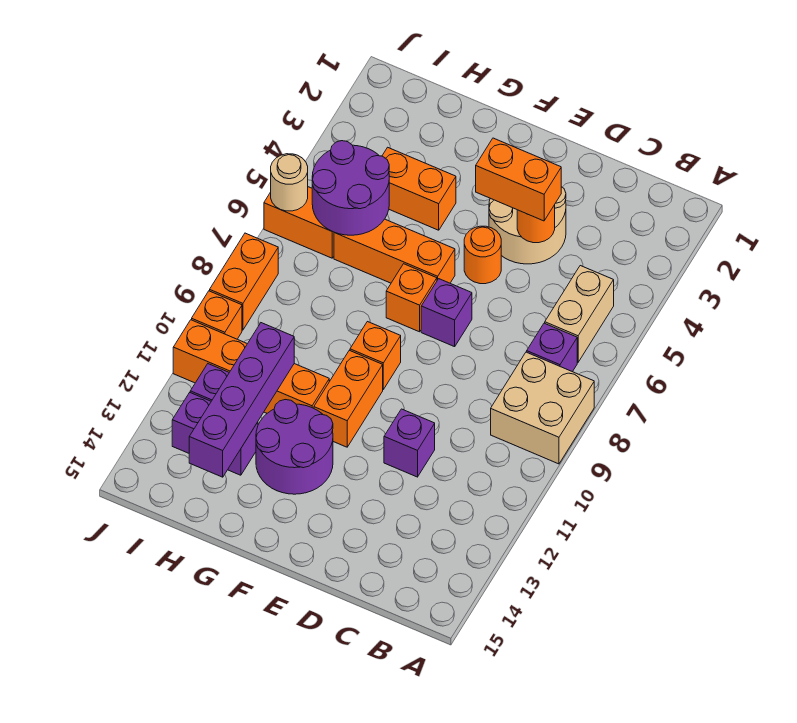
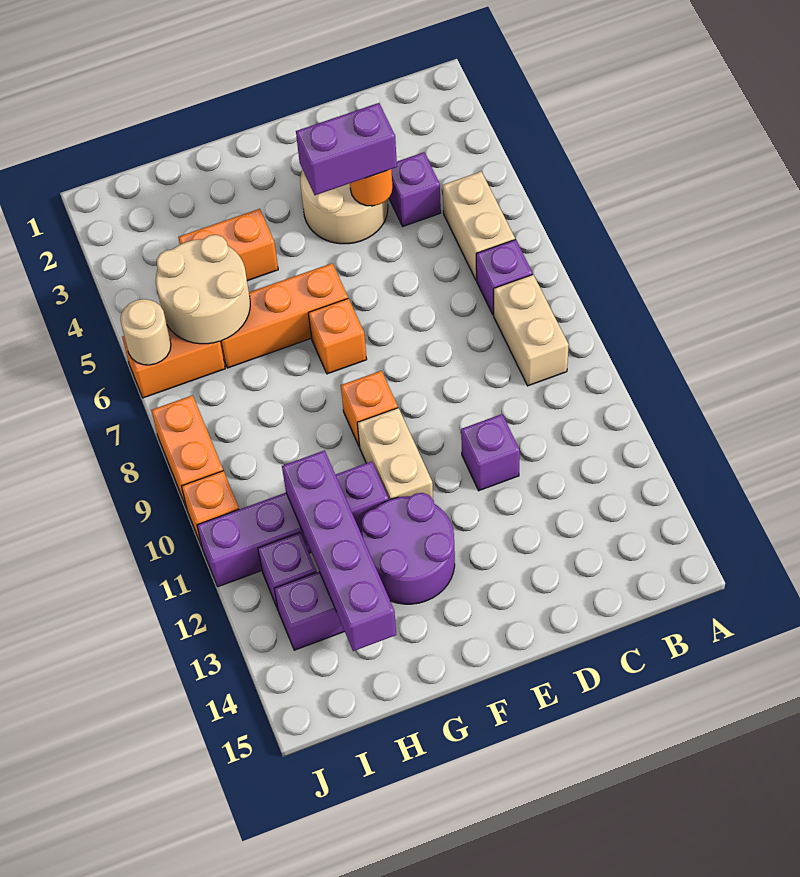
tan 2x2 brick [491,352,594,464] -> tan 1x2 brick [494,275,569,386]
orange 1x2 brick [476,138,561,221] -> purple 1x2 brick [296,103,397,195]
orange 1x1 round brick [464,226,501,284] -> none
purple 1x1 brick [421,279,472,347] -> purple 1x1 brick moved to [389,152,441,226]
orange 1x2 brick [314,350,383,447] -> tan 1x2 brick [357,408,433,500]
orange 1x4 brick [173,320,329,413] -> purple 1x4 brick [197,461,389,587]
purple 2x2 round brick [312,141,389,235] -> tan 2x2 round brick [156,235,250,344]

